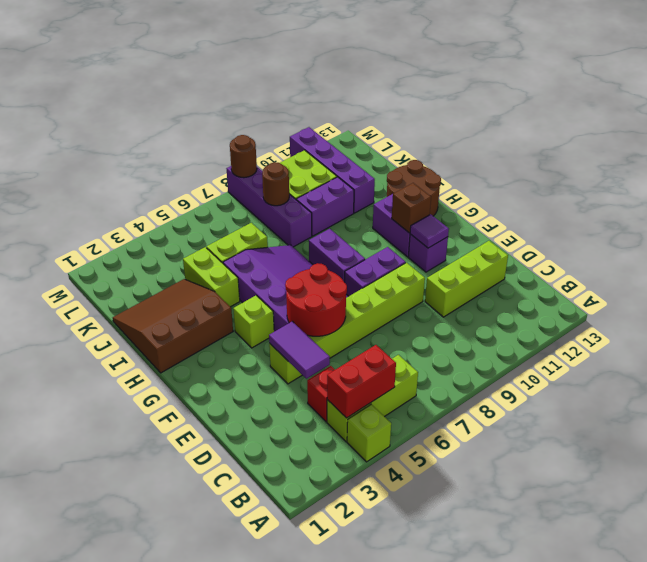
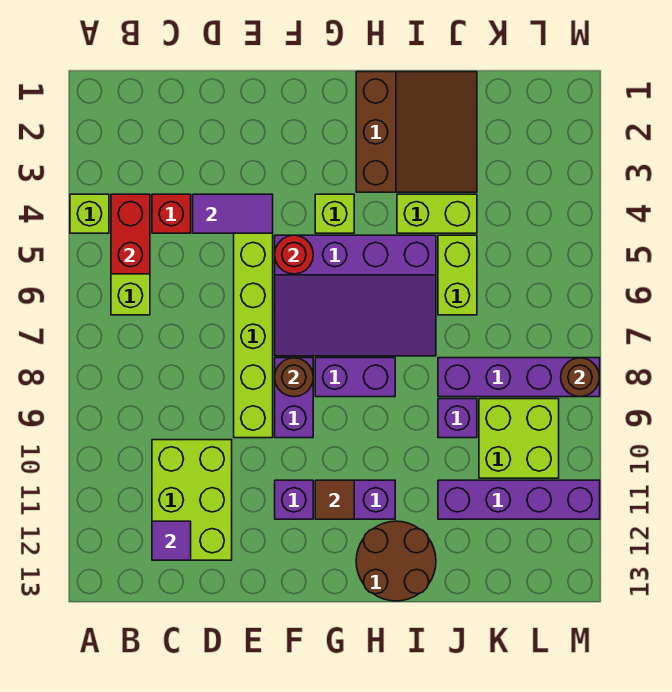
lime 1x3 brick [425,241,508,317] -> lime 2x3 brick [152,440,232,560]
red 2x2 round brick [285,263,347,336] -> red 1x1 round brick [275,235,313,274]
purple 1x1 tile [410,214,449,248] -> purple 1x1 tile moved to [152,521,191,560]
brown 1x1 brick [392,183,431,233] -> brown 1x1 tile [315,480,354,519]
purple 1x2 brick [296,177,354,236] -> purple 1x1 brick [438,399,477,438]
brown 1x1 round brick [262,162,289,206] -> brown 1x1 round brick moved to [275,358,313,397]

